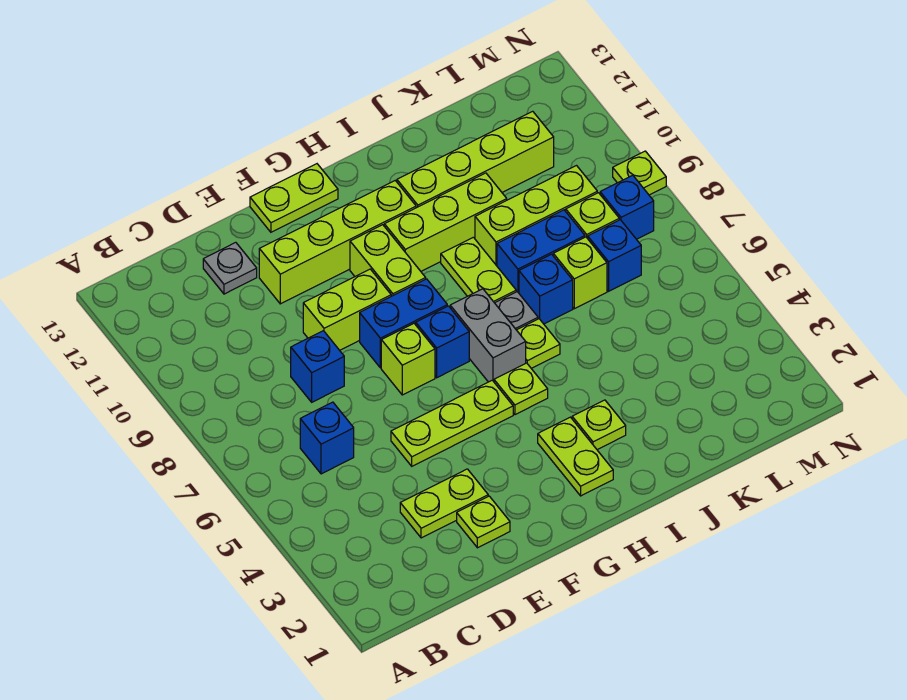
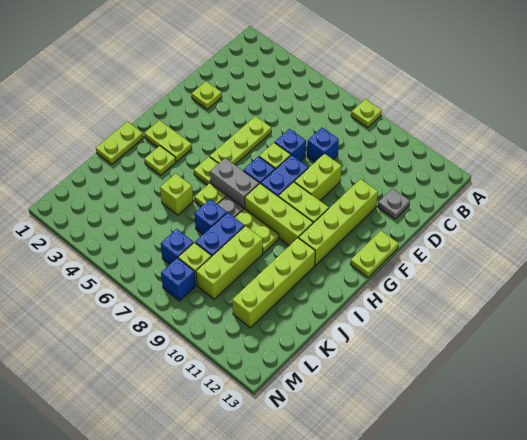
blue 1x1 brick [300,402,354,474] -> blue 1x1 brick moved to [275,129,306,161]
lime 1x2 plate [400,469,488,538] -> lime 1x2 plate moved to [96,122,143,164]
lime 1x3 brick [384,173,507,271] -> lime 1x3 brick turned to [245,183,313,246]
lime 1x1 brick [553,237,607,309] -> lime 1x1 brick moved to [160,173,193,215]
lime 1x1 plate [613,151,666,195] -> lime 1x1 plate moved to [351,99,382,128]

